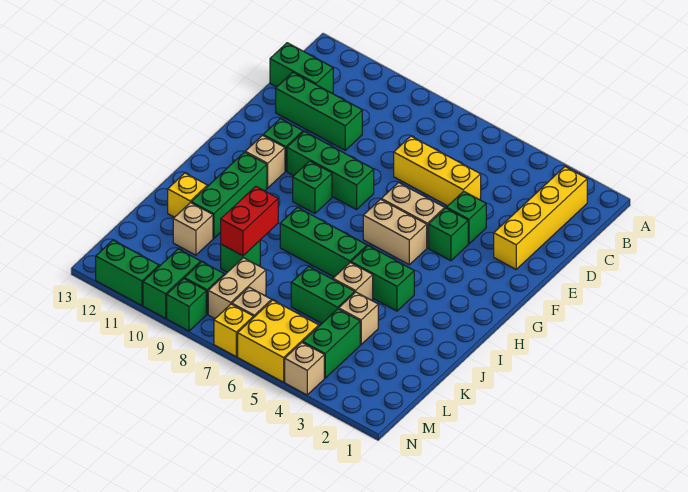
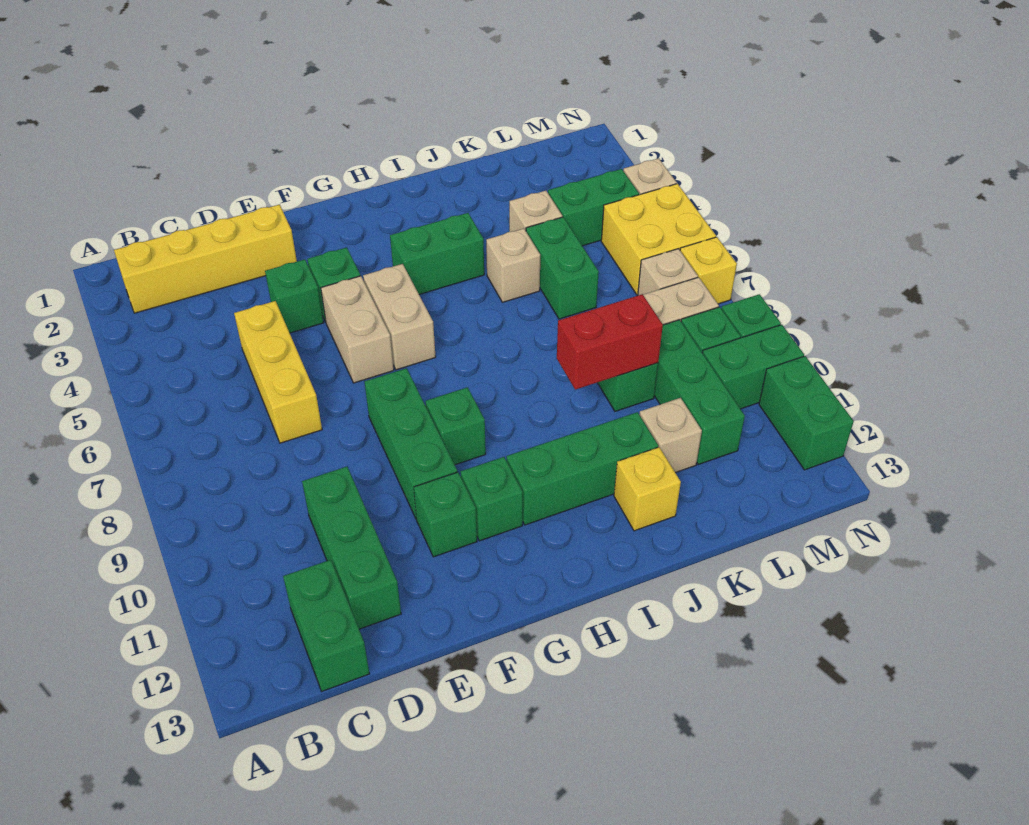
tan 1x1 brick [245,136,285,188] -> green 1x1 brick [460,457,523,541]
green 1x2 brick [351,246,414,311] -> green 1x2 brick turned to [390,213,484,294]
green 1x3 brick [280,207,367,277] -> green 1x3 brick moved to [654,320,745,464]

